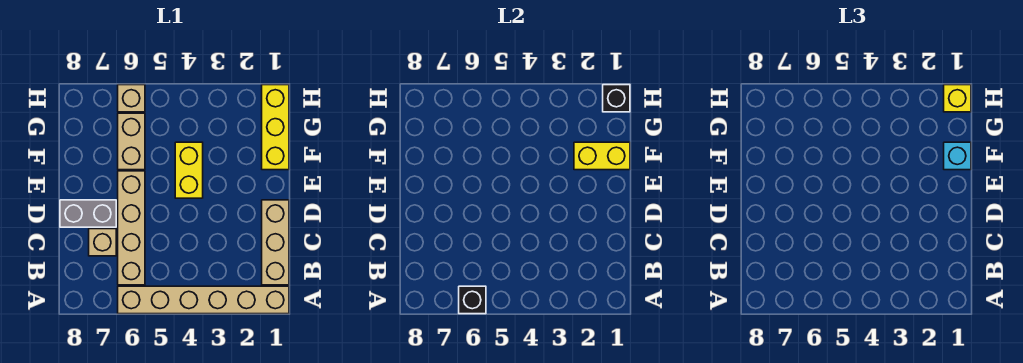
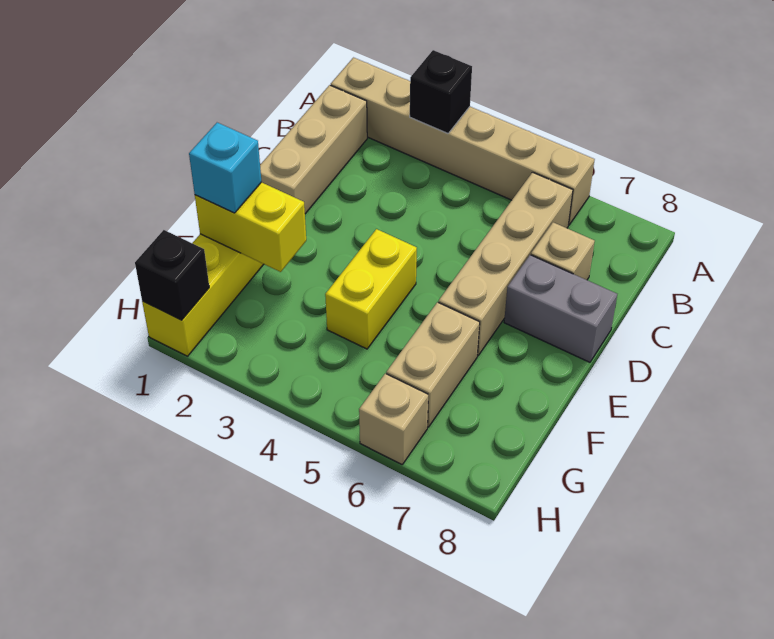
black 1x1 brick [459,286,486,314] -> black 1x1 brick moved to [410,50,472,134]
yellow 1x1 brick [944,85,971,112] -> none

